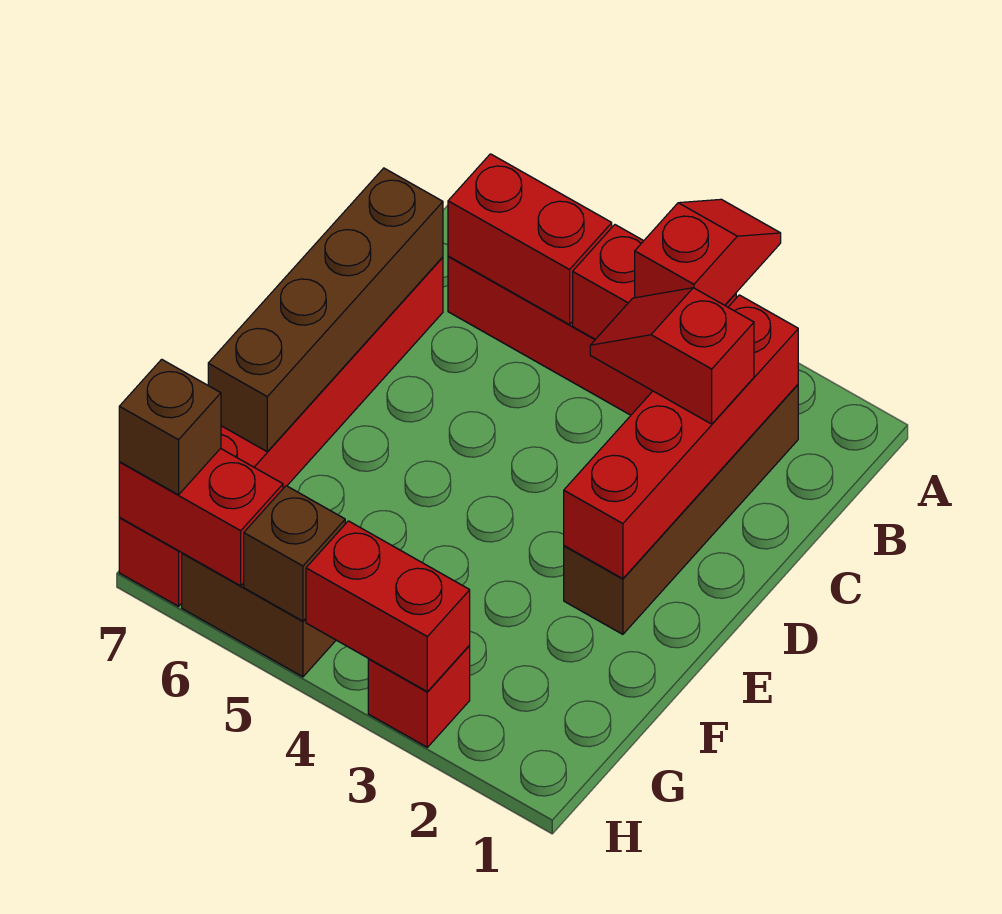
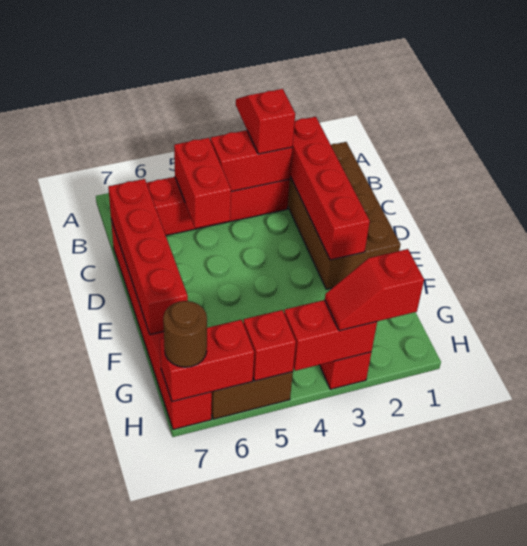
brown 1x4 brick [564,385,798,634] -> brown 2x4 brick [288,142,400,289]
red 1x2 brick [448,154,612,325] -> red 1x2 brick turned to [174,138,231,228]
red 1x2 slope [590,288,754,424] -> red 1x2 slope moved to [325,249,424,331]
brown 1x4 brick [208,168,443,452] -> red 1x4 brick [108,179,188,335]
brown 1x1 brick [244,486,345,621] -> red 1x1 brick [243,310,296,381]
brown 1x1 brick [119,359,221,495] -> brown 1x1 round brick [163,301,207,367]

